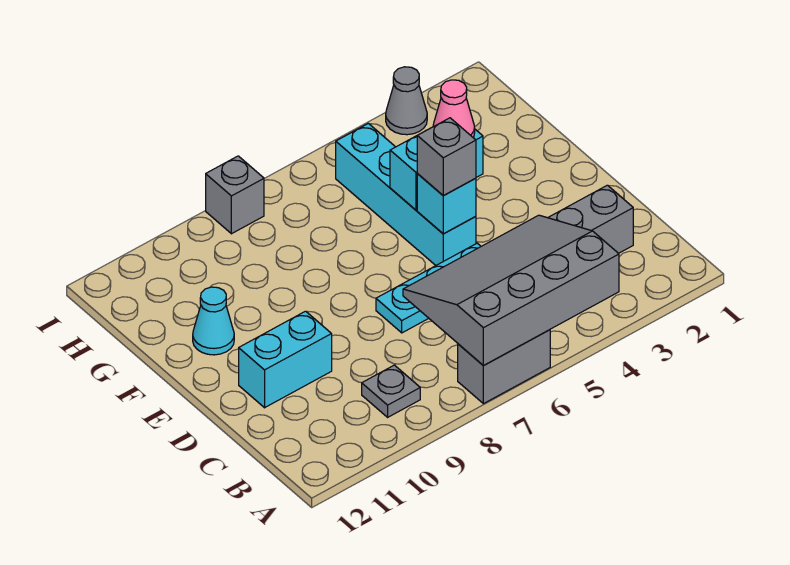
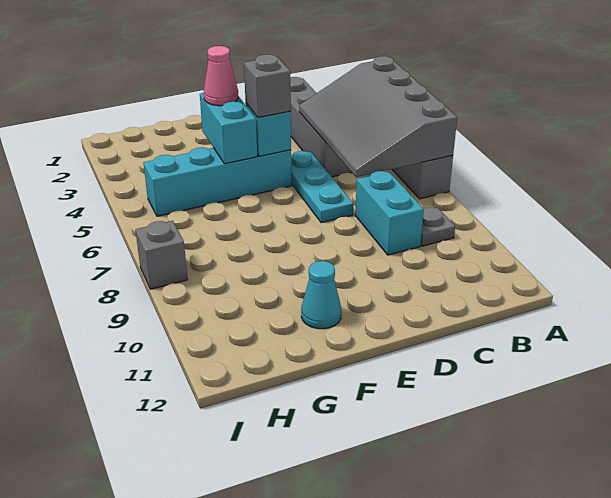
cyan 1x2 brick [239,311,332,408] -> cyan 1x2 brick moved to [355,171,424,255]
grey 1x1 cone [386,67,427,135] -> none

